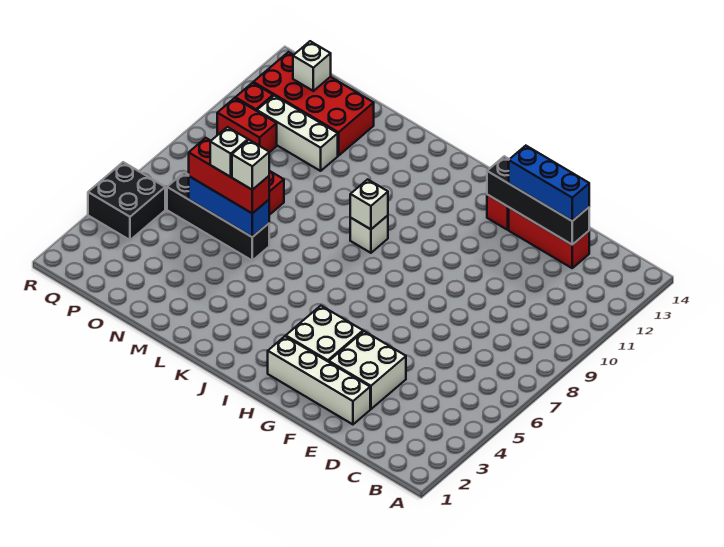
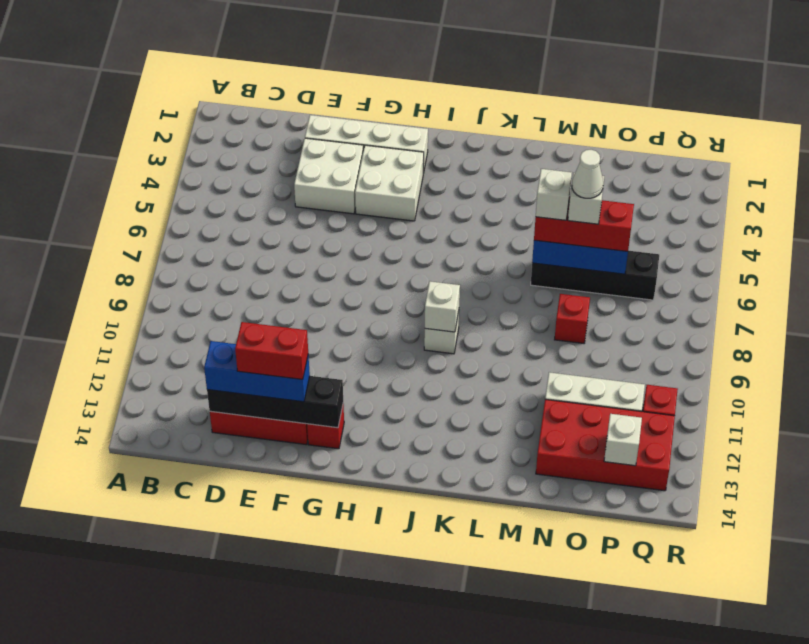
none -> white 1x1 cone [572,150,603,198]
red 1x2 brick [217,98,277,152] -> red 1x2 brick moved to [235,322,308,379]
black 2x2 brick [88,162,165,240] -> none

